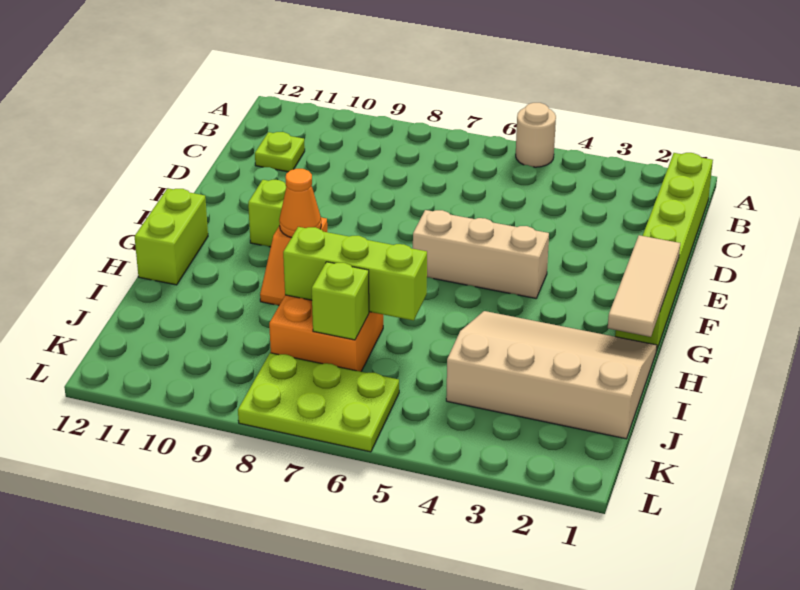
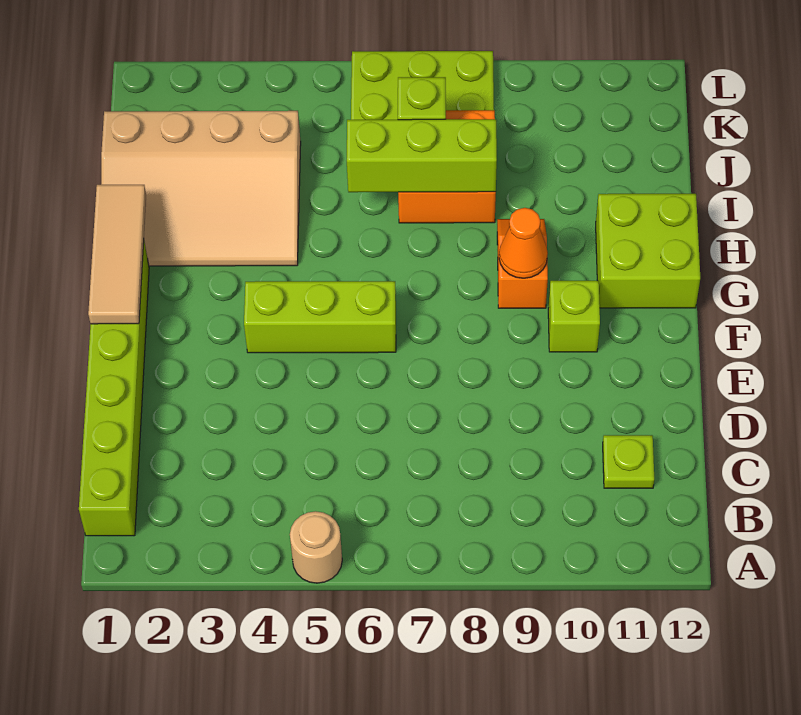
tan 1x3 brick [413,210,549,298] -> lime 1x3 brick [244,281,396,353]
lime 1x2 brick [134,188,208,285] -> lime 2x2 brick [596,194,700,308]

